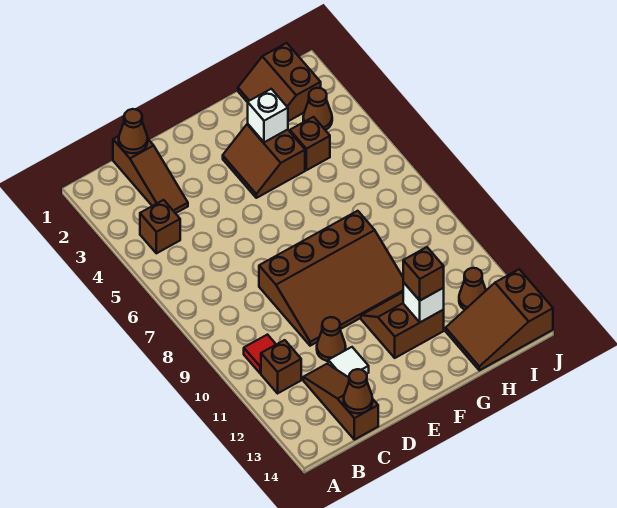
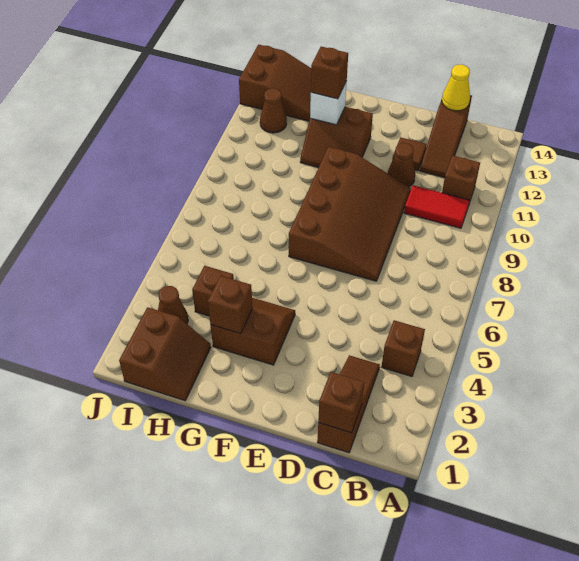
red 1x1 tile [244,335,276,373] -> red 1x2 tile [404,185,470,228]
brown 1x1 cone [119,109,148,153] -> brown 1x1 brick [318,372,364,433]
brown 1x1 cone [344,369,373,413] -> yellow 1x1 cone [442,65,470,111]
brown 3x4 slope [259,211,403,346] -> brown 3x4 slope turned to [289,147,411,281]
white 1x1 tile [328,347,369,377] -> brown 1x1 tile [392,137,427,171]
brown 2x2 slope [223,124,305,198] -> brown 2x2 slope turned to [211,298,295,365]
white 1x1 brick [248,89,288,142] -> brown 1x1 brick [208,276,252,334]

